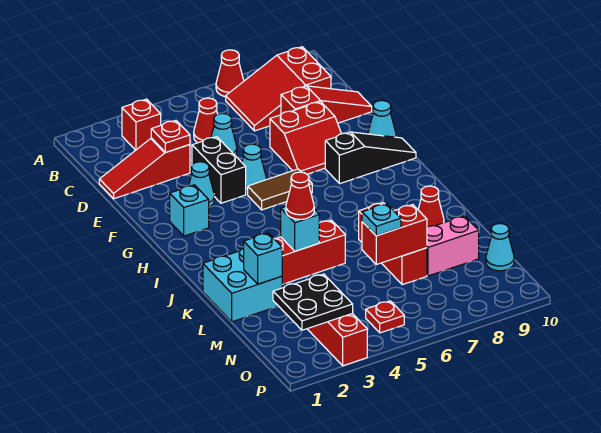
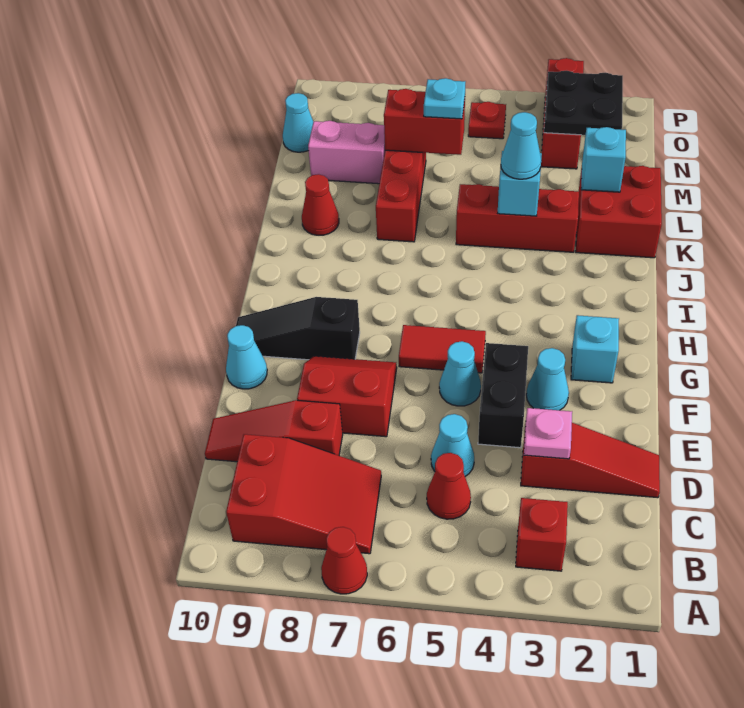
red 1x1 plate [151,120,190,153] -> pink 1x1 plate [524,408,572,459]
brown 1x2 tile [248,169,312,210] -> red 1x2 tile [399,325,486,373]
cyan 2x2 brick [203,248,282,322] -> red 2x2 brick [576,166,662,258]
red 1x1 cone [286,172,314,219] -> cyan 1x1 cone [501,112,541,179]

